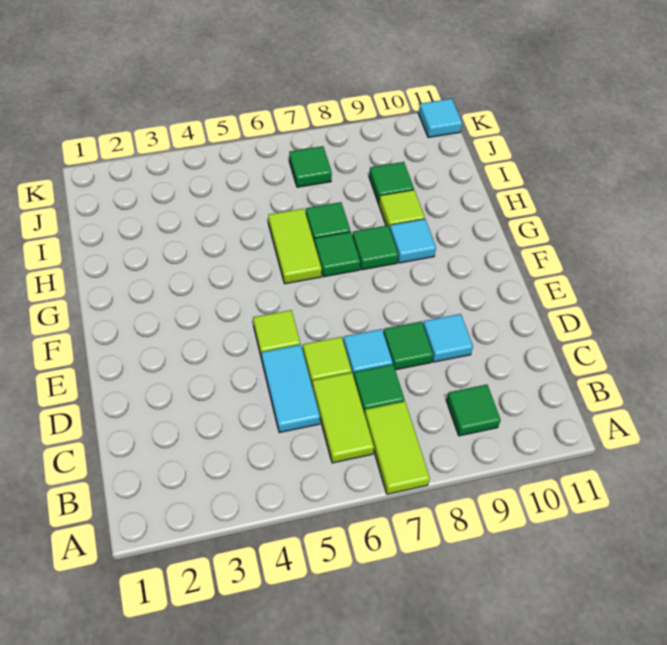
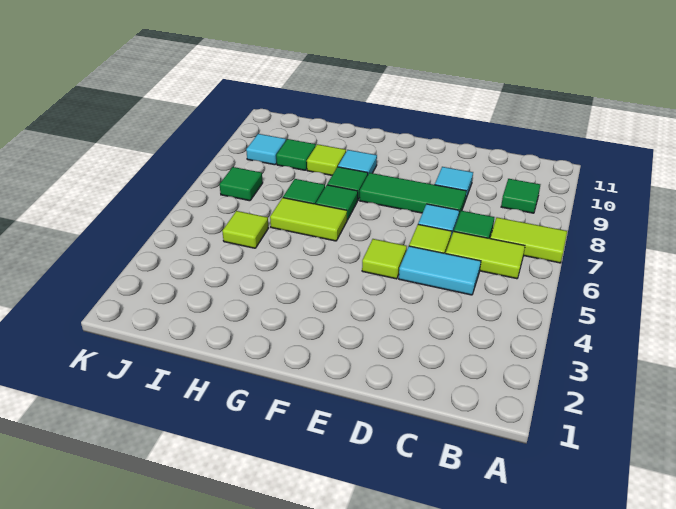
green 1x1 tile [383,321,433,370] -> green 1x3 tile [360,173,466,215]
none -> lime 1x1 tile [222,211,268,248]
cyan 1x1 tile [418,99,462,138] -> cyan 1x1 tile moved to [246,134,286,165]

